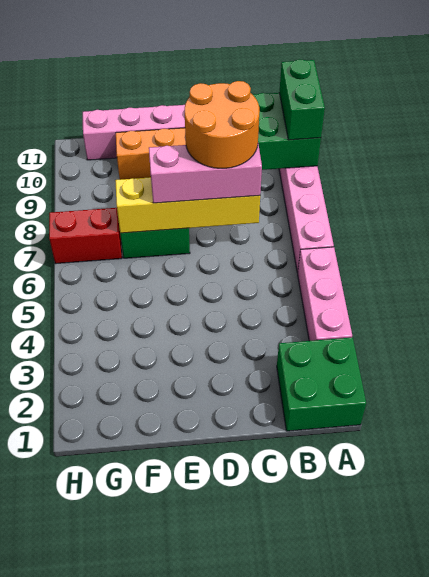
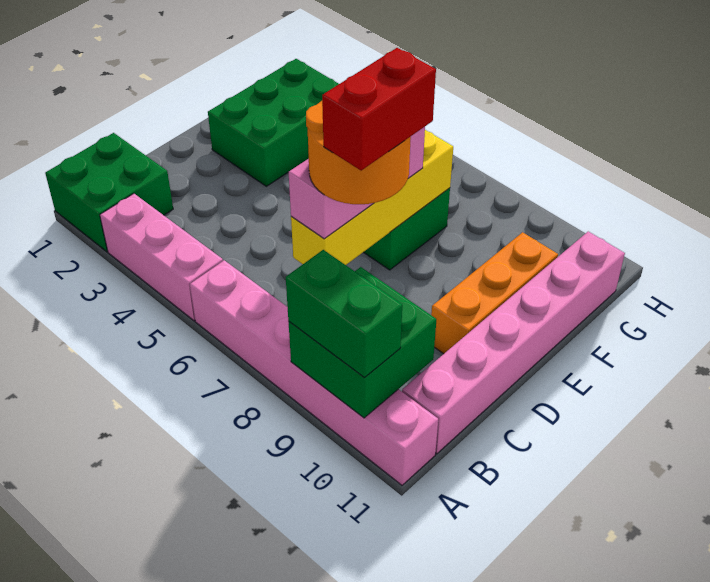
none -> green 2x3 brick [208,59,339,186]
red 1x2 brick [49,208,122,264] -> red 1x2 brick moved to [322,48,436,171]

